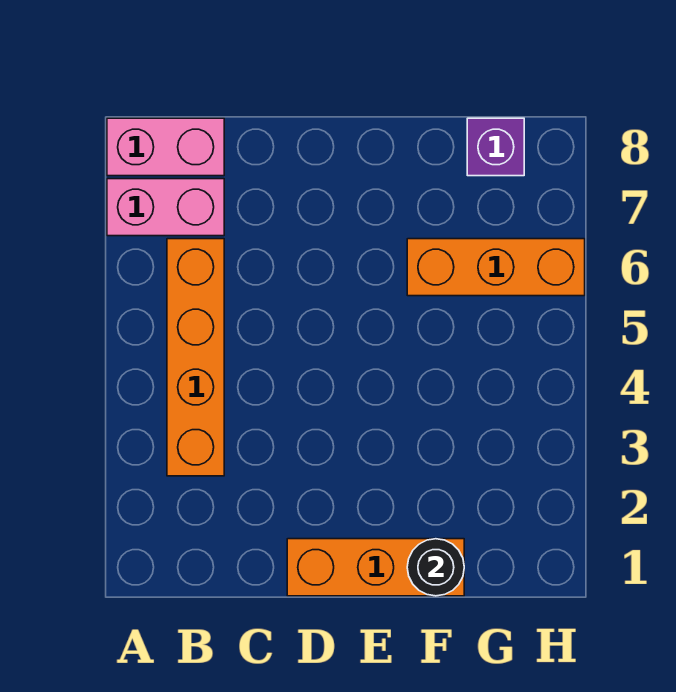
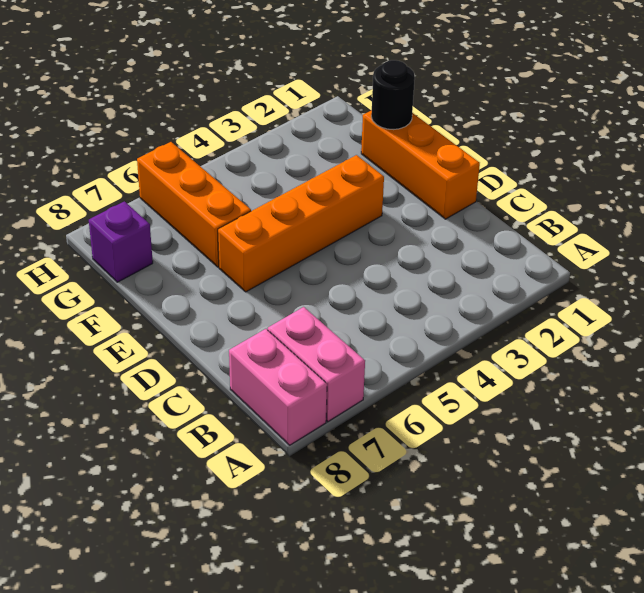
orange 1x4 brick [167,239,224,476] -> orange 1x4 brick moved to [218,155,384,292]

